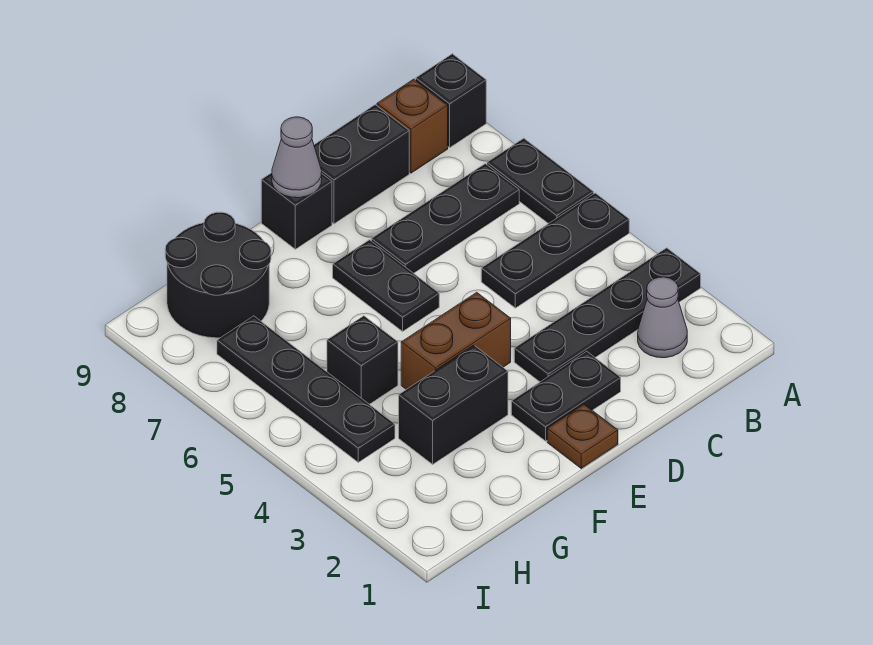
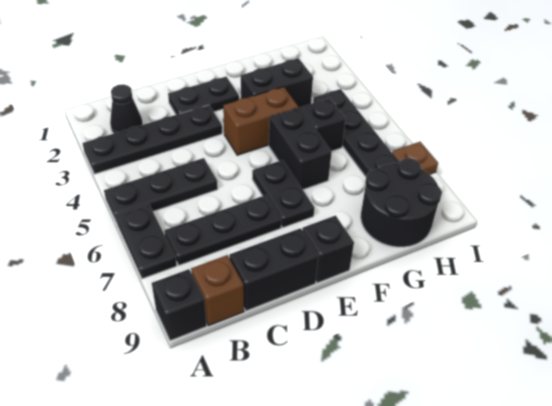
grey 1x1 cone [638,277,687,358] -> black 1x1 cone [110,84,143,133]
brown 1x1 plate [547,404,618,468] -> brown 1x1 plate moved to [392,142,438,174]
grey 1x1 cone [272,117,322,198] -> none
none -> black 1x2 brick [269,108,332,190]

